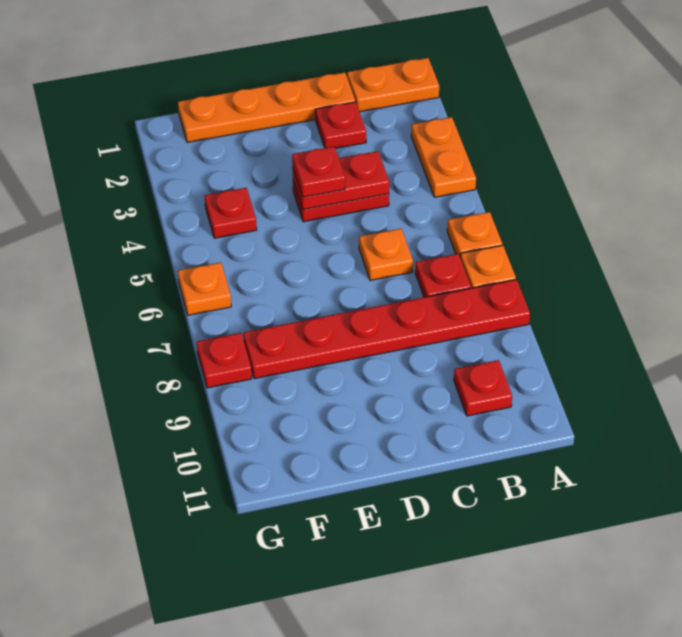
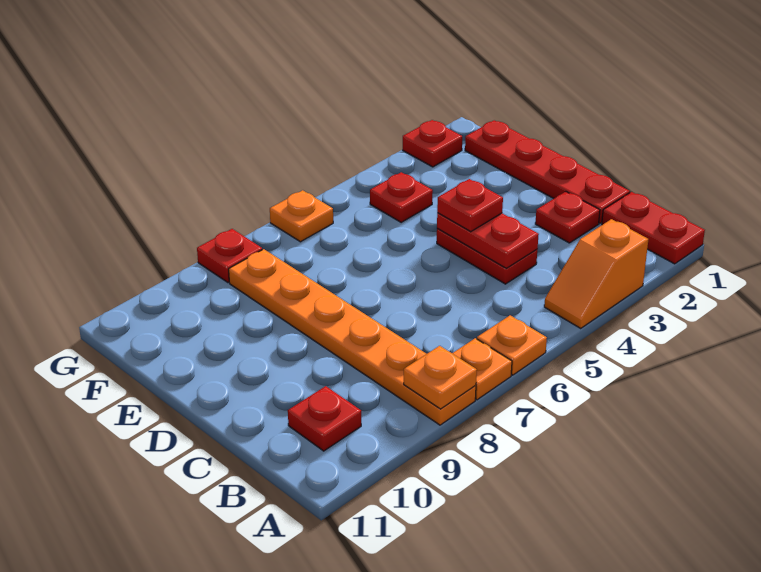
orange 1x2 plate [347,58,439,112] -> red 1x2 plate [602,192,705,264]
orange 1x2 plate [411,117,476,197] -> orange 1x2 slope [544,219,648,328]
red 1x6 plate [244,280,530,379] -> orange 1x6 plate [229,249,476,425]
red 1x1 plate [415,254,471,297] -> red 1x1 plate moved to [403,120,462,167]
orange 1x4 plate [178,72,355,142] -> red 1x4 plate [465,120,630,223]
orange 1x1 plate [359,229,413,280] -> orange 1x1 plate moved to [404,346,477,409]

